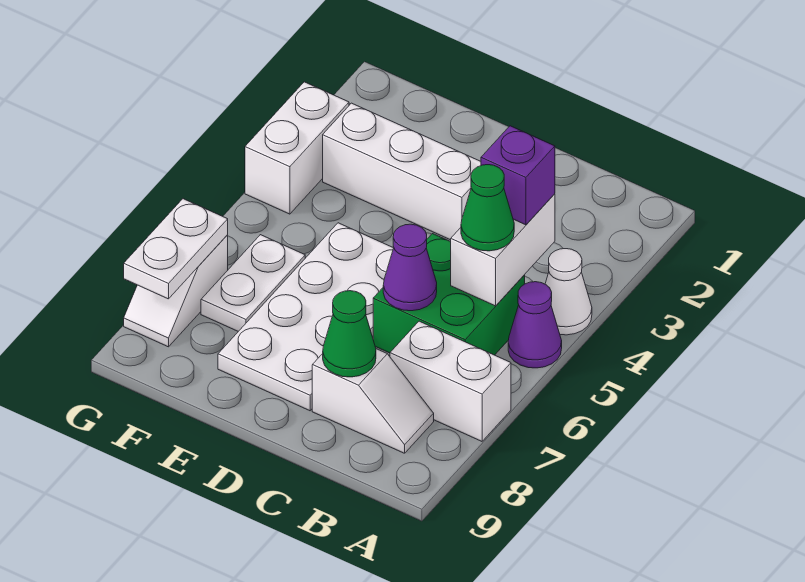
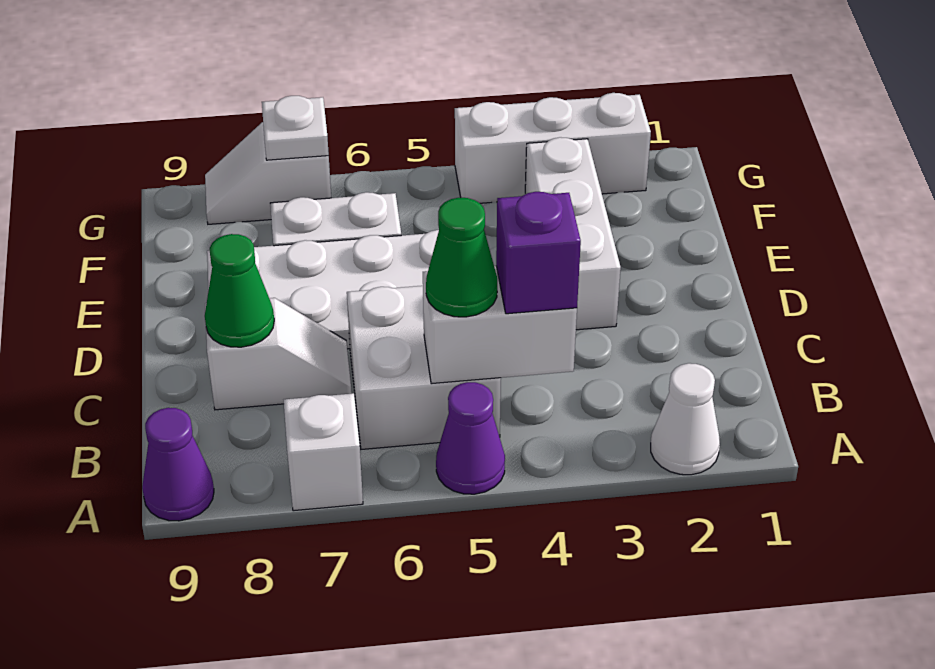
white 1x1 cone [545,249,592,335] -> white 1x1 cone moved to [651,363,720,475]
white 1x2 brick [390,321,511,441] -> white 1x1 brick [284,393,363,511]
green 2x2 brick [373,234,525,355] -> white 2x2 brick [347,286,501,449]
white 1x2 slope [312,349,434,453] -> white 1x2 slope turned to [205,298,352,410]
purple 1x1 cone [383,224,437,311] -> purple 1x1 cone moved to [142,408,214,521]
white 1x2 brick [245,82,349,214] -> white 1x3 brick [455,93,651,203]
white 1x2 plate [124,199,228,299] -> white 1x1 plate [262,96,329,160]

